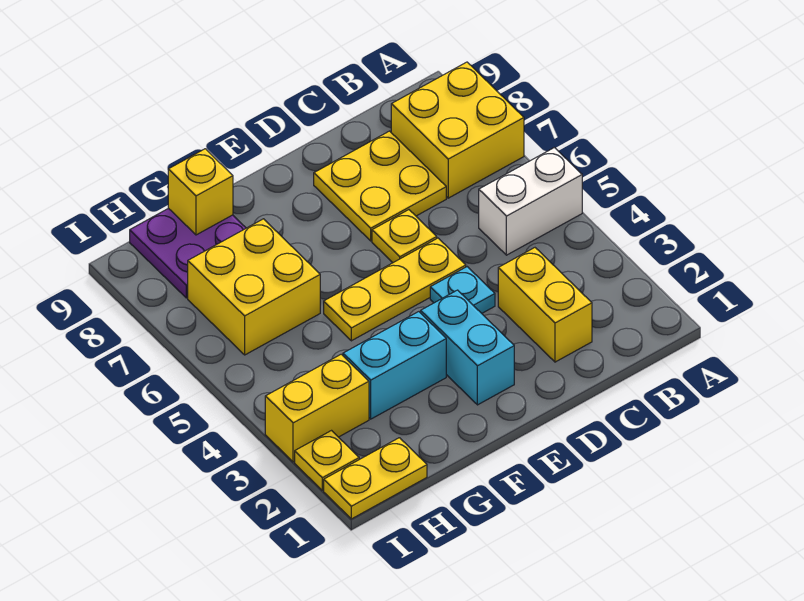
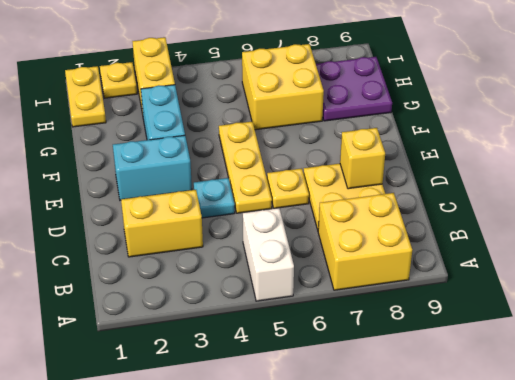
yellow 1x1 brick [168,149,233,235] -> yellow 1x1 brick moved to [340,128,385,189]

